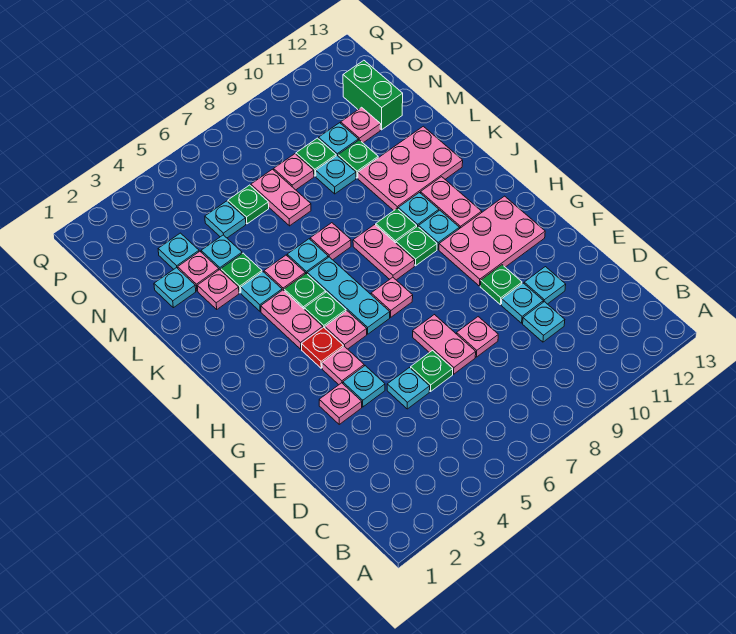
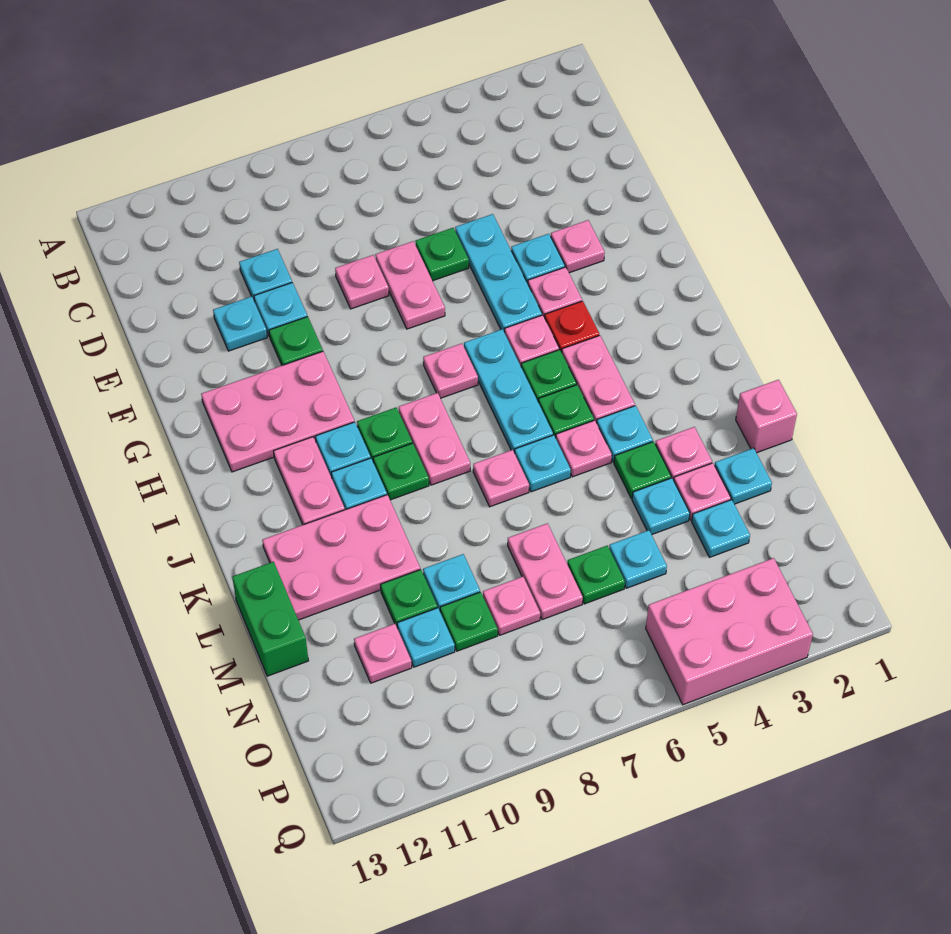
cyan 1x1 plate [387,368,430,409] -> cyan 1x3 plate [455,214,542,332]
none -> pink 1x1 brick [736,380,797,453]
green 1x2 brick [343,60,403,130] -> green 1x2 brick moved to [232,562,309,676]
none -> pink 2x3 brick [646,558,813,705]

